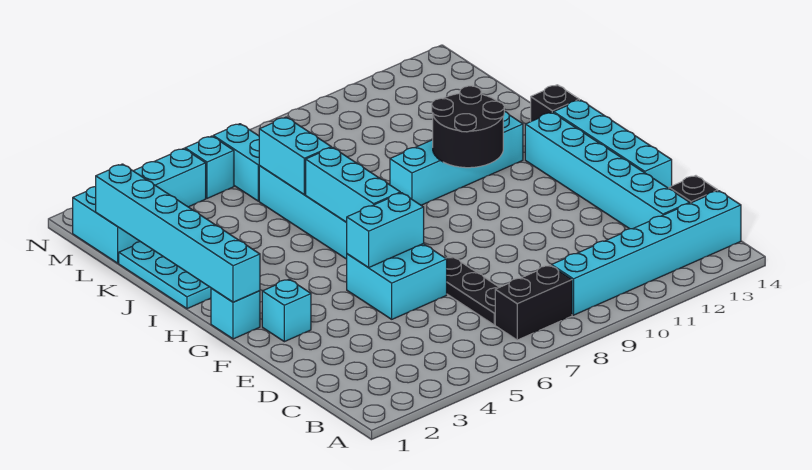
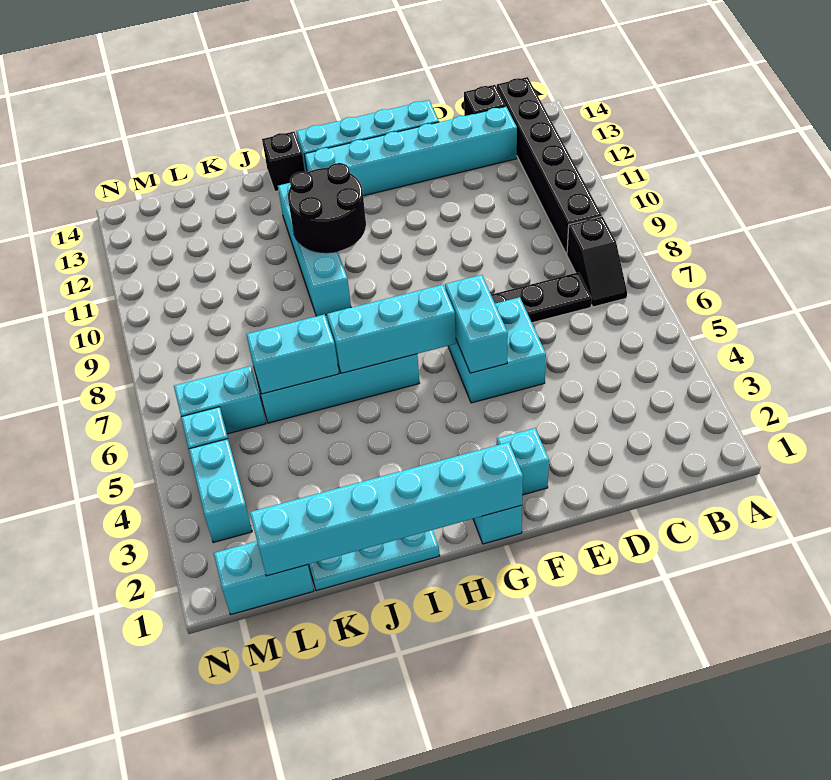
black 1x2 brick [495,265,572,340] -> black 1x2 slope [567,217,627,307]
cyan 1x6 brick [552,191,741,315] -> black 1x6 brick [497,77,602,254]

